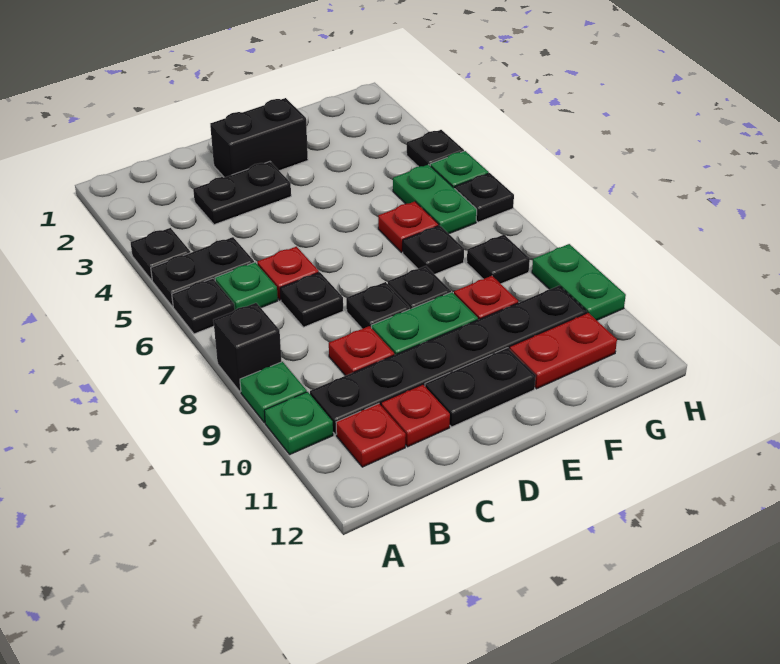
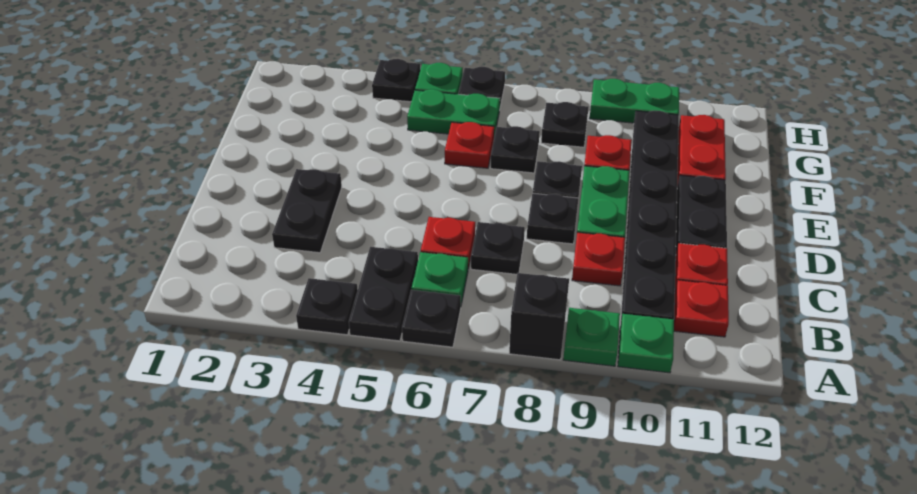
black 1x2 brick [210,98,308,177] -> none

